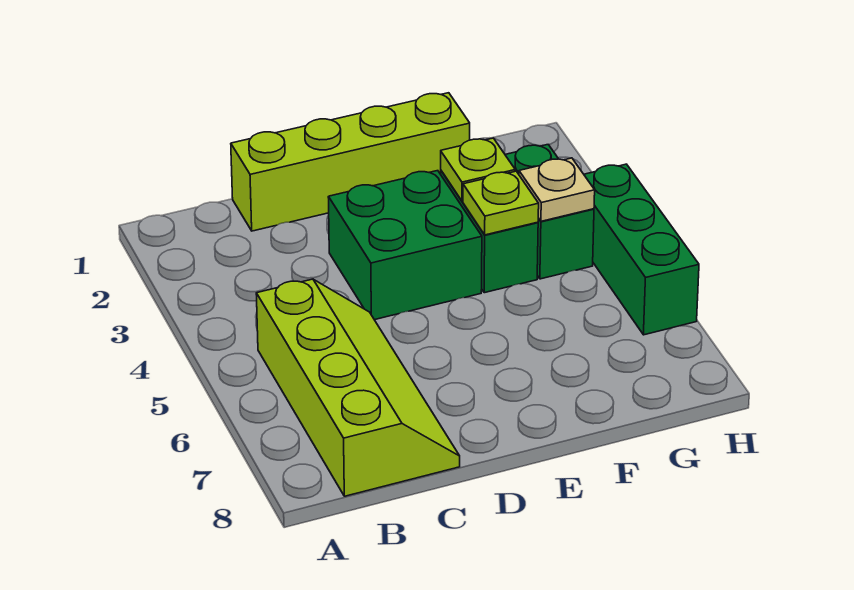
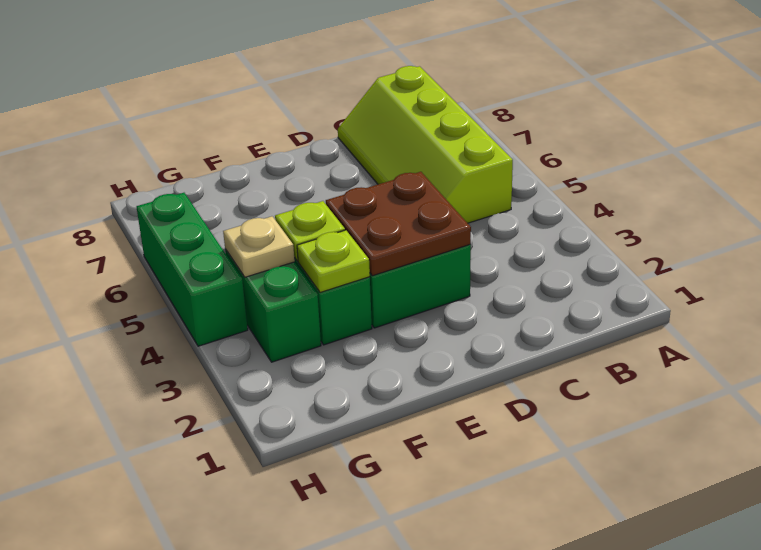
lime 1x4 brick [231,93,470,231] -> none
none -> brown 2x2 plate [326,172,471,276]

